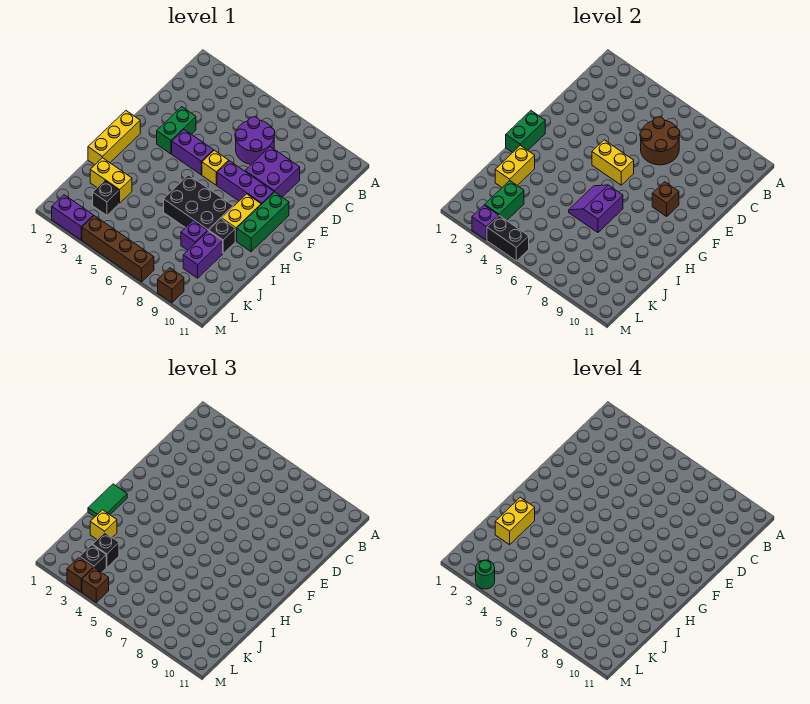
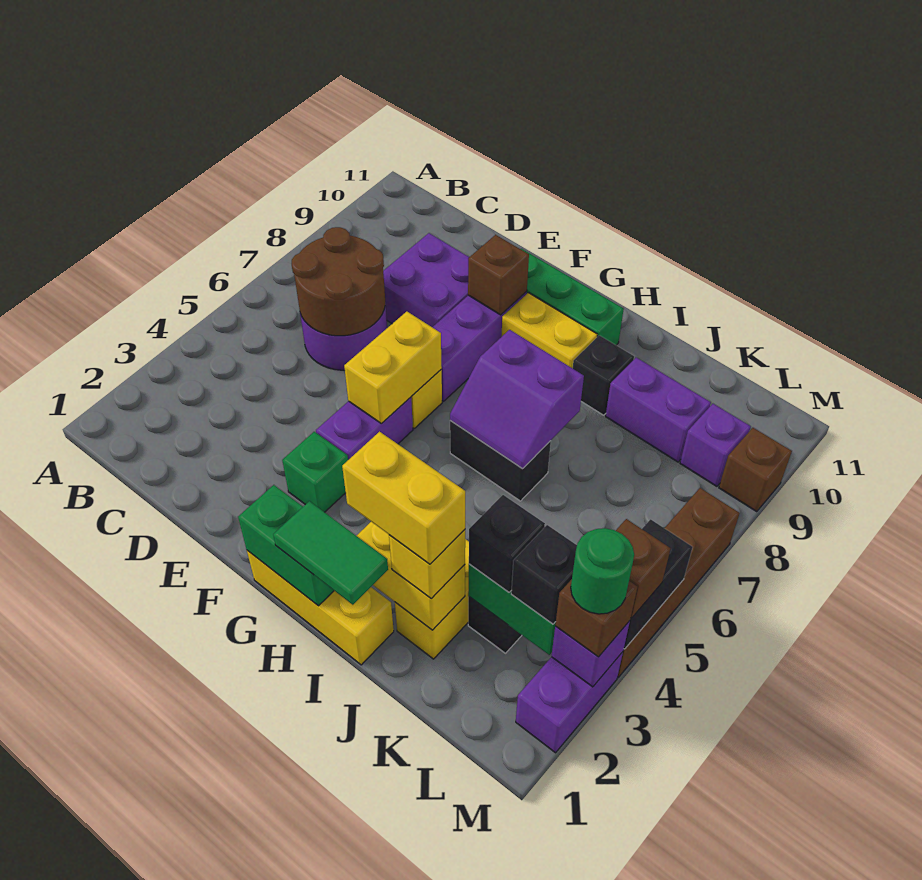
green 1x2 brick [157,107,196,154] -> green 1x1 brick [282,432,348,512]
black 2x3 brick [164,175,233,231] -> black 1x2 brick [450,421,551,501]
purple 1x1 brick [181,221,207,250] -> purple 1x1 brick moved to [680,404,751,486]

